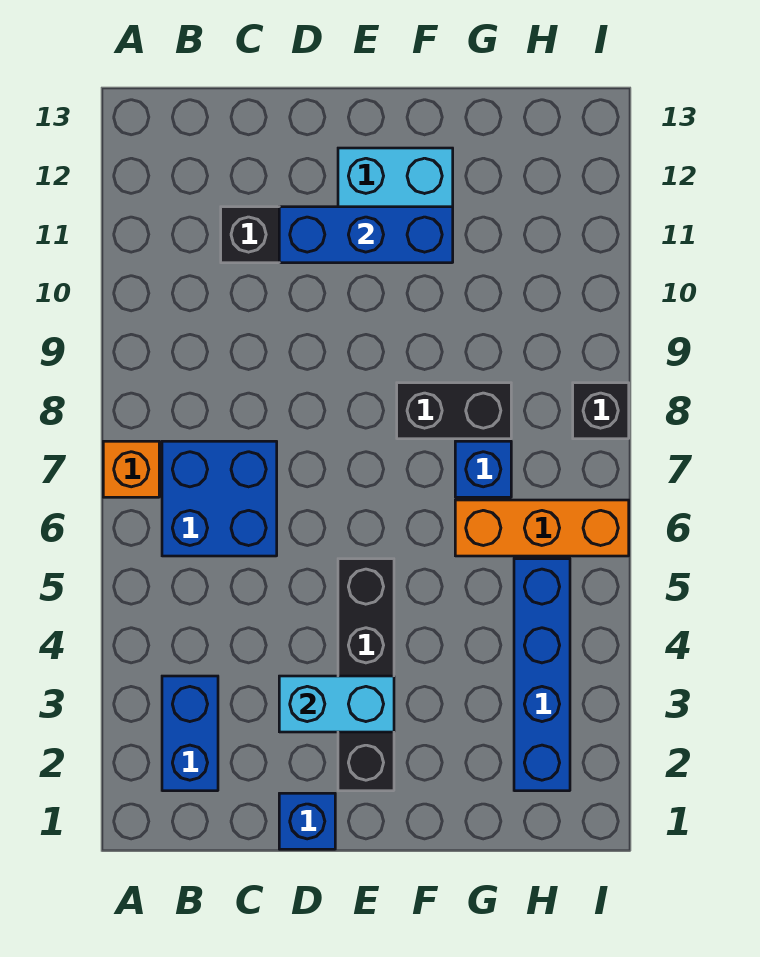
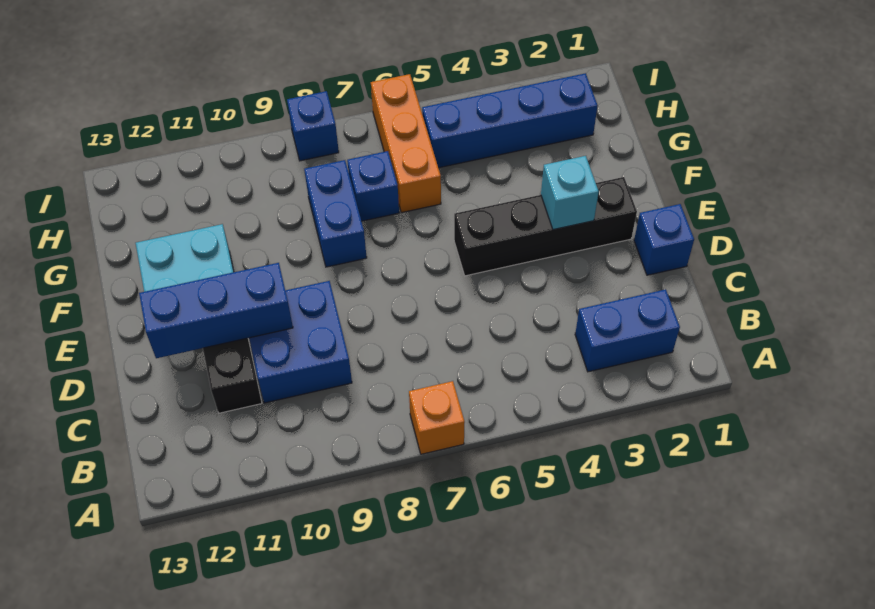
blue 2x2 brick [162,441,277,556] -> blue 2x2 brick moved to [249,281,352,403]
cyan 1x2 brick [279,676,394,732] -> cyan 1x1 brick [541,156,599,230]
blue 1x3 brick [279,207,453,263] -> blue 1x3 brick turned to [139,263,293,358]
black 1x2 brick [397,383,511,439] -> blue 1x2 brick [304,160,367,267]
black 1x1 brick [573,383,629,439] -> blue 1x1 brick [287,91,339,161]

